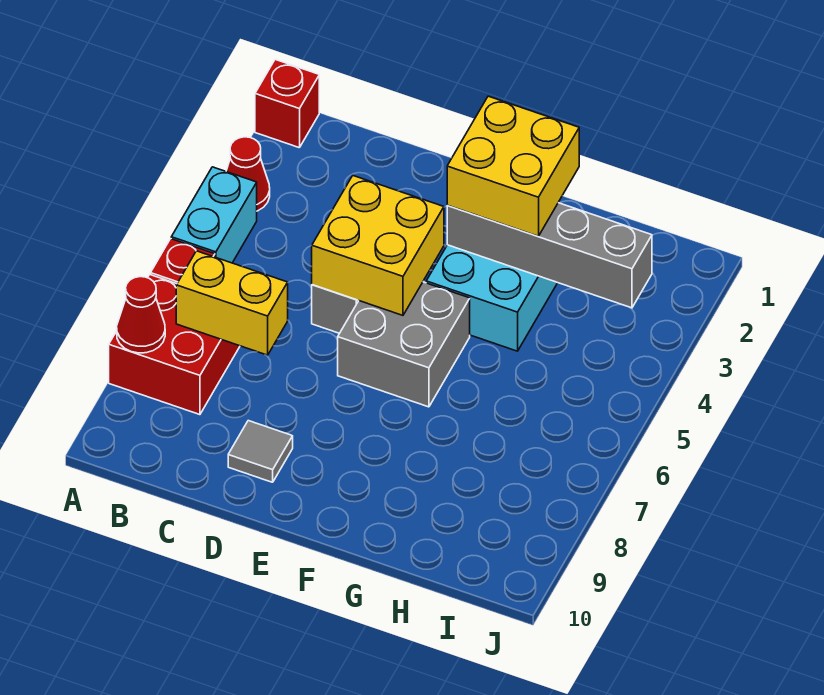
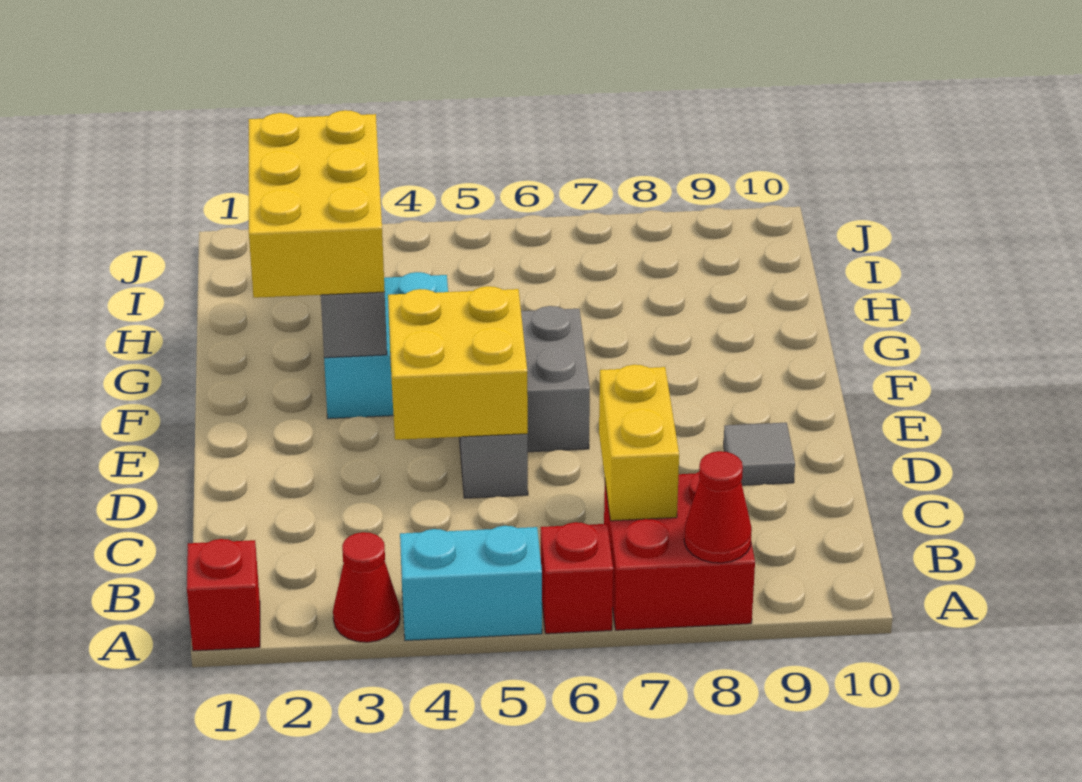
yellow 2x2 brick [447,96,579,236] -> yellow 2x3 brick [249,110,385,298]

